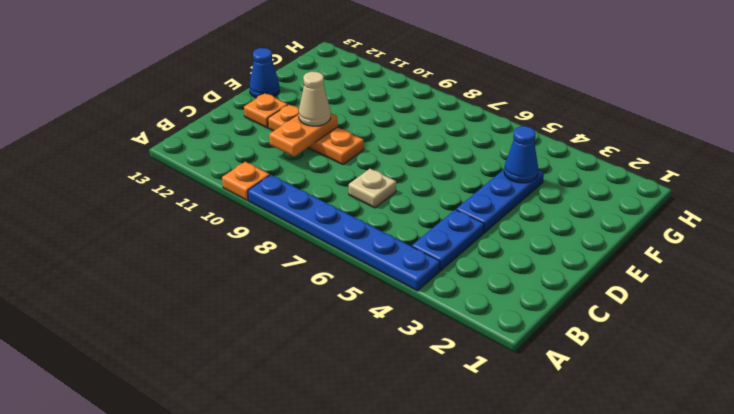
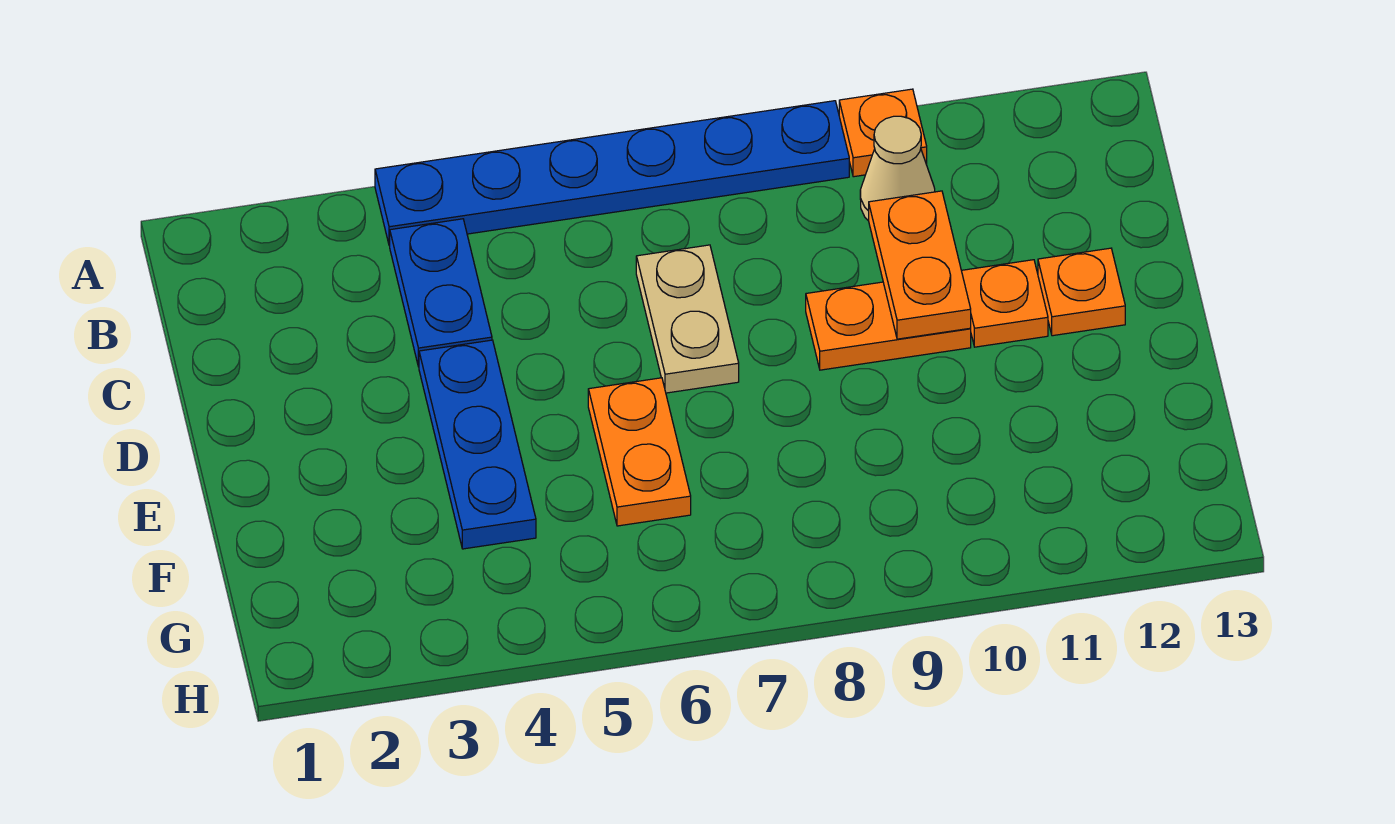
tan 1x1 plate [349,169,396,208] -> tan 1x2 plate [636,245,739,393]
tan 1x1 cone [299,72,331,126] -> tan 1x1 cone moved to [860,116,935,221]
none -> orange 1x2 plate [588,378,691,526]
blue 1x1 cone [249,48,280,98] -> none
blue 1x1 cone [504,126,538,183] -> none

